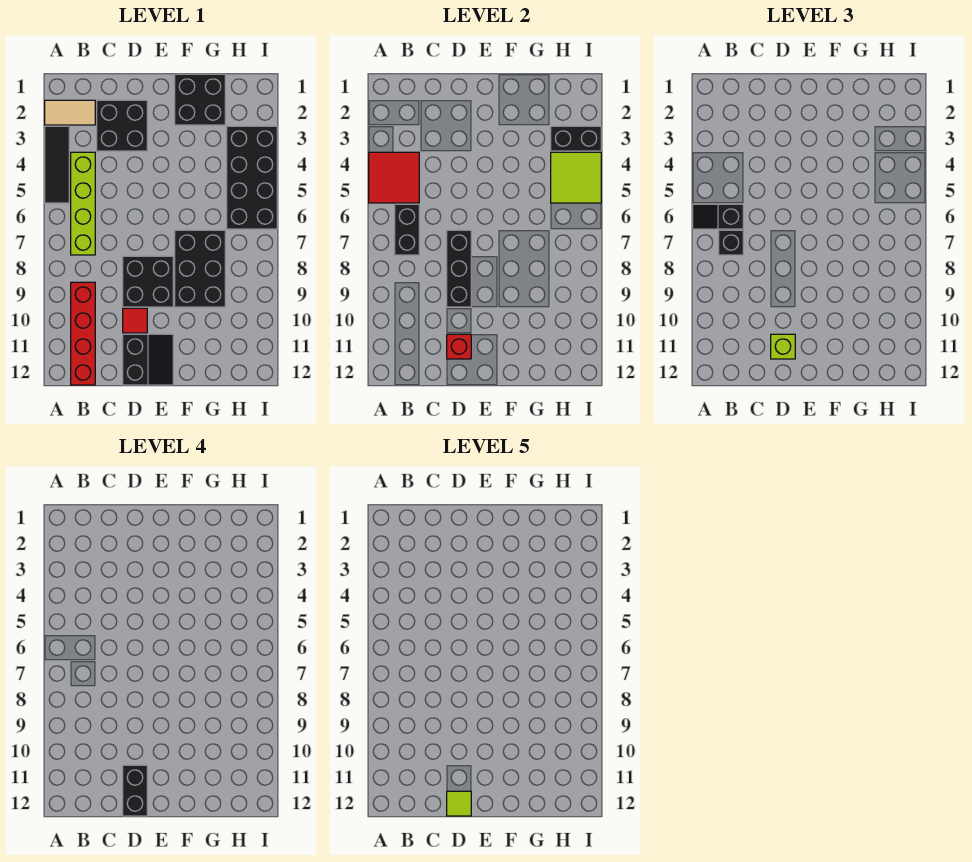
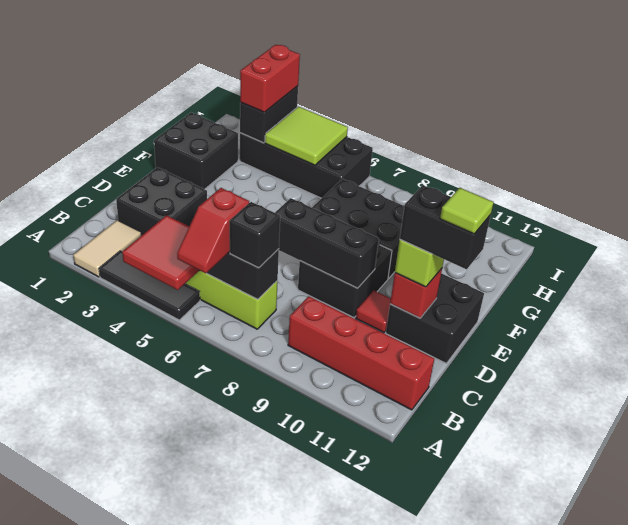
black 1x2 slope [693,204,743,229] -> red 1x2 slope [177,188,250,273]
black 2x2 slope [123,334,173,385] -> black 2x2 brick [386,273,484,363]
none -> red 1x2 brick [240,45,300,112]

